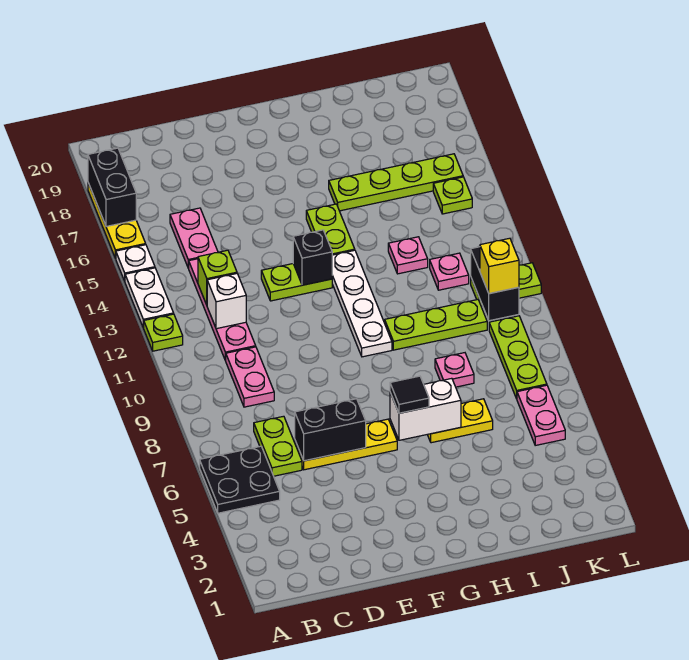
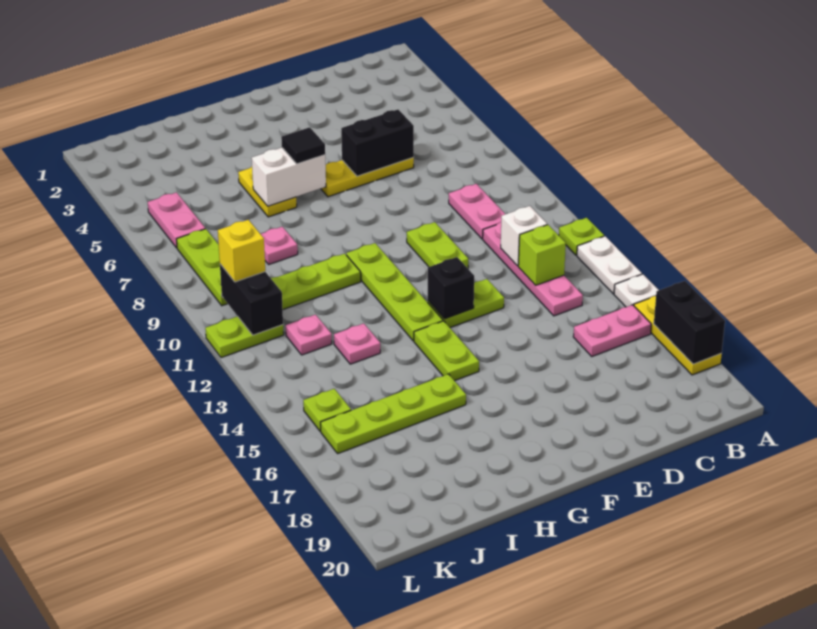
black 2x2 plate [200,446,280,513] -> none
lime 1x2 plate [254,416,302,476] -> lime 1x2 plate moved to [407,222,468,268]
pink 1x2 plate [170,208,218,268] -> pink 1x2 plate turned to [573,305,651,356]
white 1x4 plate [332,250,392,357] -> lime 1x4 plate [346,243,443,341]
yellow 1x2 plate [427,399,493,443] -> yellow 1x2 plate turned to [238,167,297,217]

